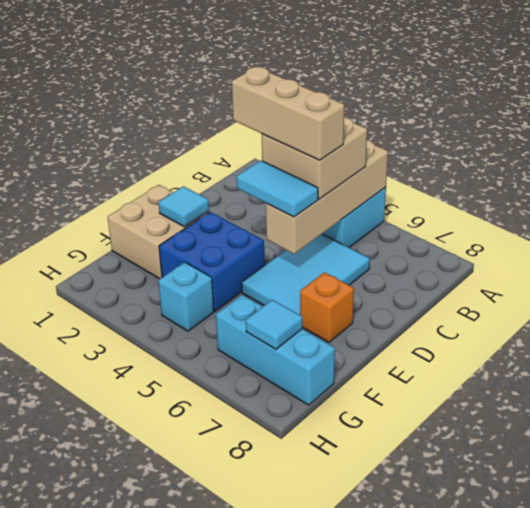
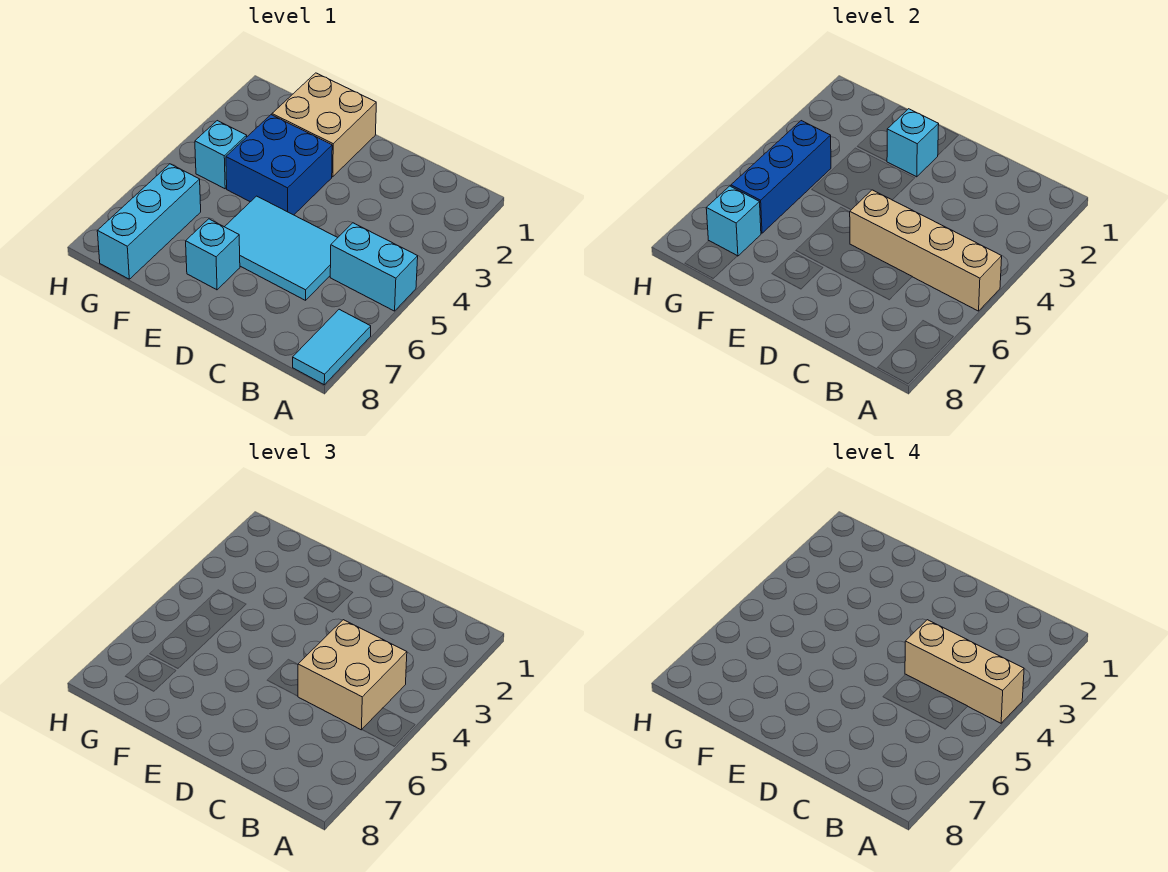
tan 1x3 brick [232,67,344,160] -> tan 1x3 brick turned to [905,620,1024,723]
cyan 1x2 tile [237,161,318,217] -> cyan 1x2 tile moved to [293,309,371,385]
cyan 1x1 tile [159,186,209,227] -> cyan 1x1 brick [887,109,939,177]
orange 1x1 brick [300,272,354,342] -> cyan 1x1 brick [186,219,240,290]
none -> blue 1x3 brick [731,121,831,233]
cyan 1x1 tile [246,300,302,349] -> cyan 1x1 brick [706,186,761,256]

